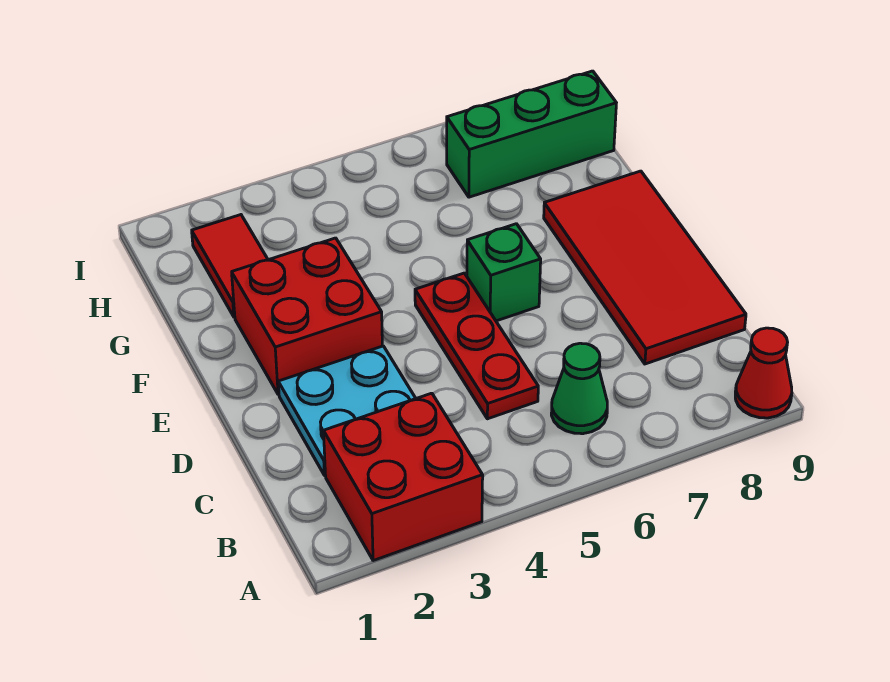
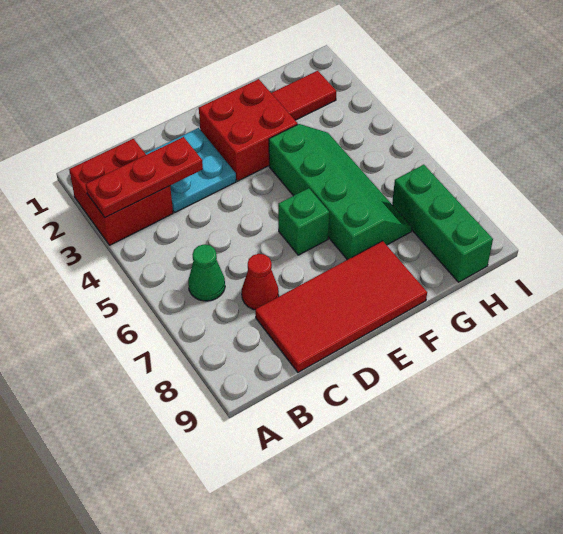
red 1x1 cone [735,328,792,418] -> red 1x1 cone moved to [242,254,279,310]
red 1x3 plate [415,273,538,419] -> red 1x3 plate moved to [86,137,203,217]
none -> green 2x4 slope [269,124,412,260]

